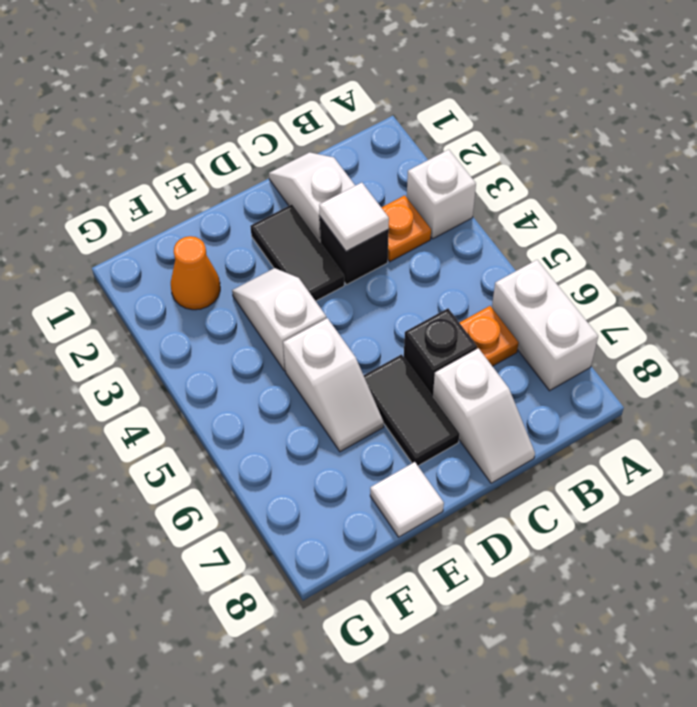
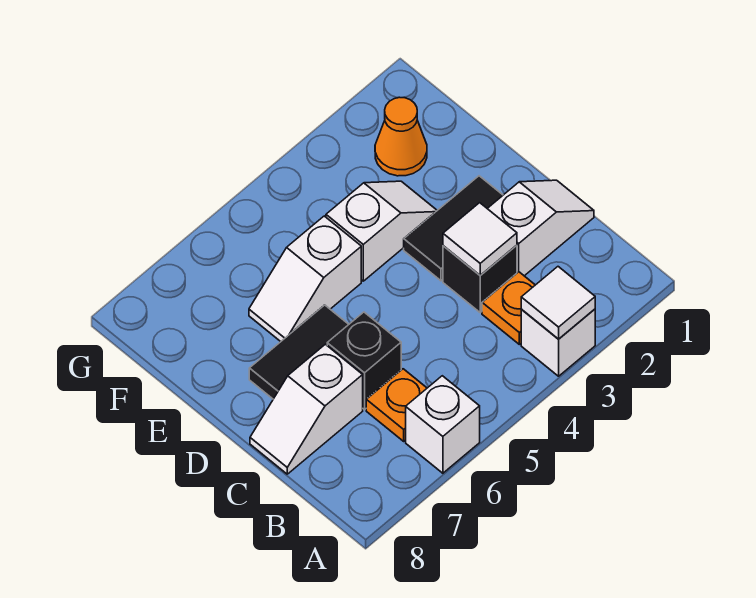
white 1x2 brick [492,260,598,391] -> white 1x1 brick [406,376,480,473]
white 1x1 tile [370,462,444,537] -> white 1x1 tile moved to [521,267,595,339]

